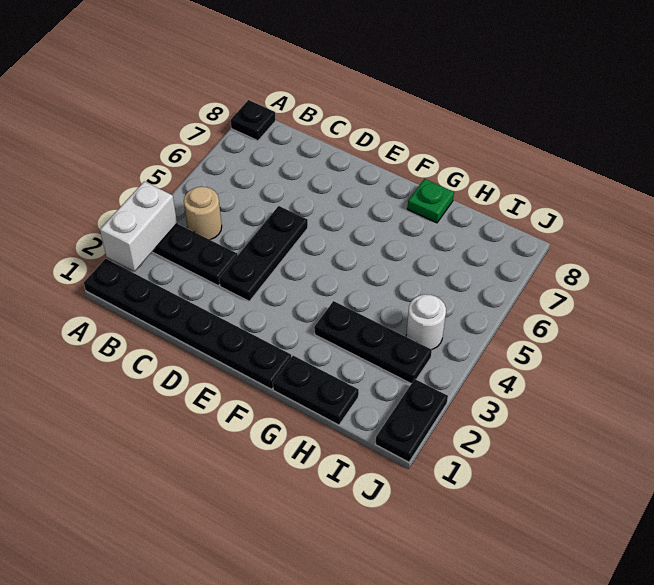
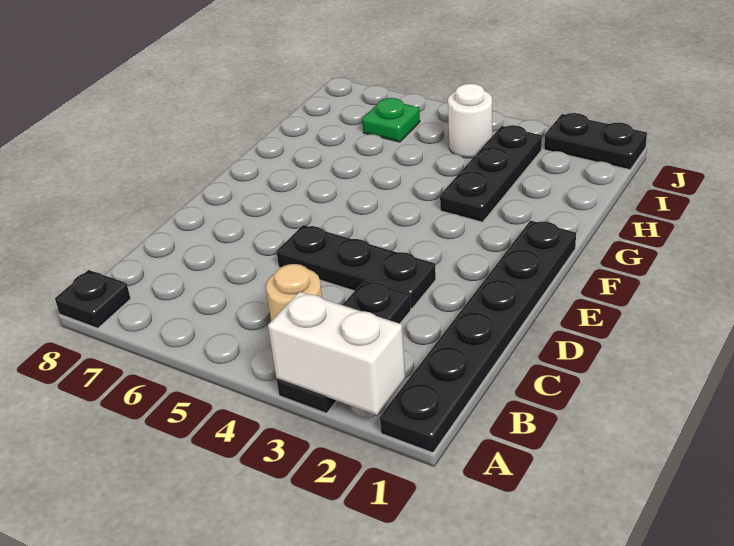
black 1x2 plate [273,356,359,425] -> none
green 1x1 plate [408,179,454,223] -> green 1x1 plate moved to [362,98,420,142]

